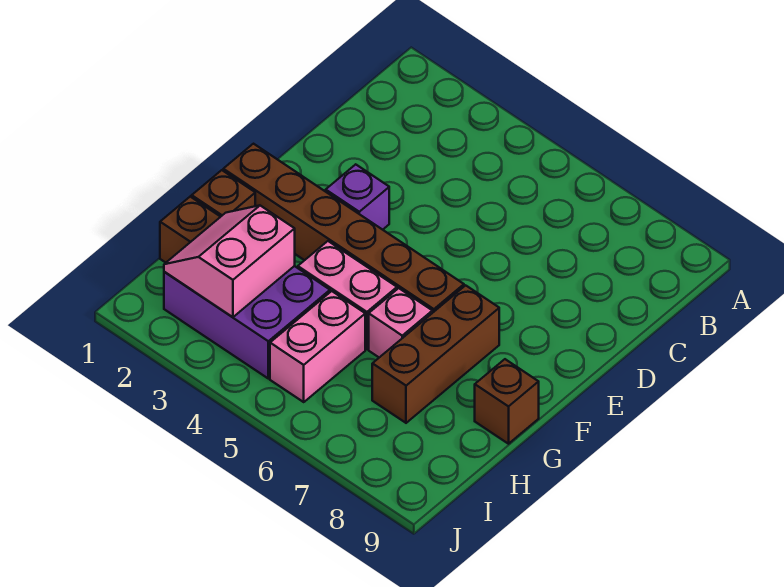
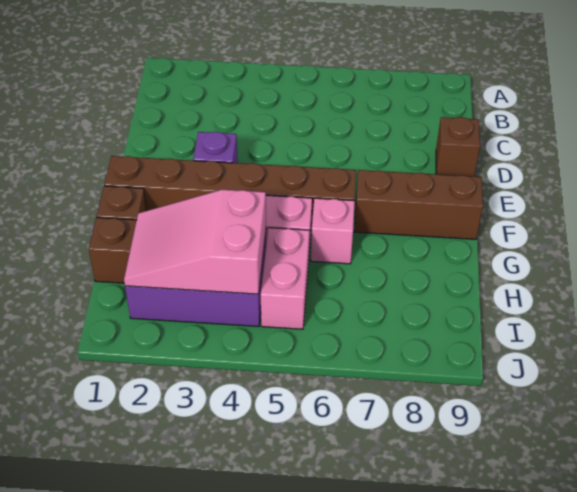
brown 1x3 brick [372,285,499,423] -> brown 1x3 brick turned to [354,170,483,239]
brown 1x1 brick [475,359,539,444] -> brown 1x1 brick moved to [436,117,480,177]
pink 2x2 slope [164,205,295,317] -> pink 2x3 slope [124,190,266,294]

